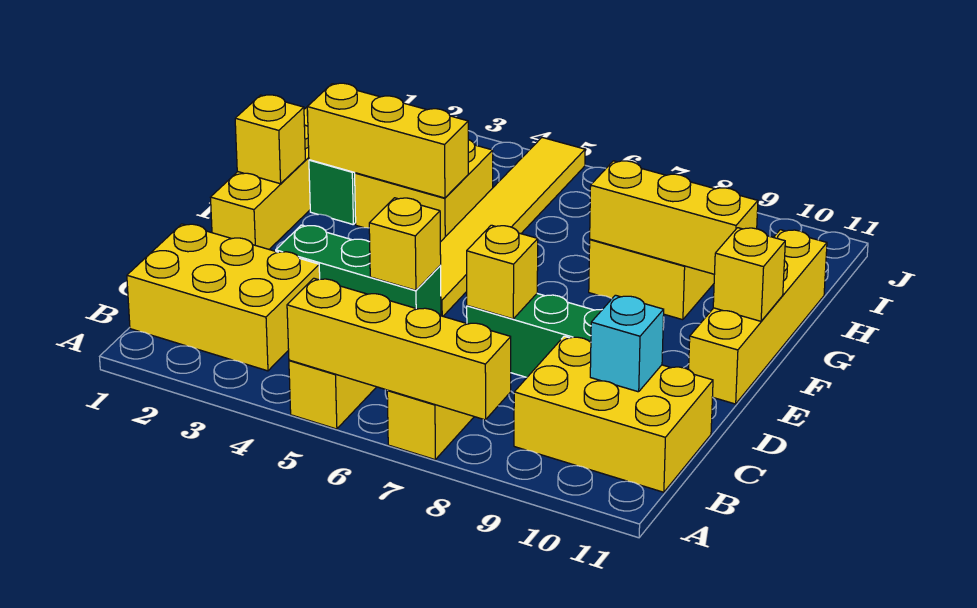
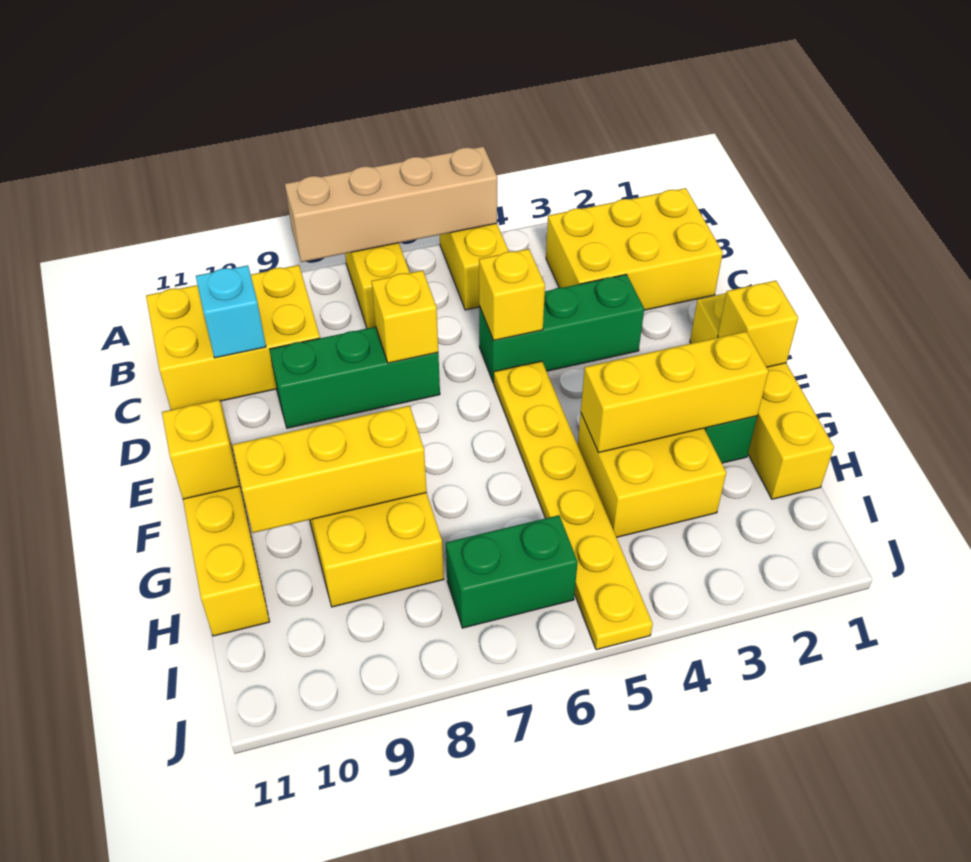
yellow 1x4 brick [287,278,511,420] -> tan 1x4 brick [285,146,497,262]
yellow 1x6 tile [440,138,585,316] -> yellow 1x6 plate [494,361,653,650]
none -> green 1x2 brick [446,515,578,628]

